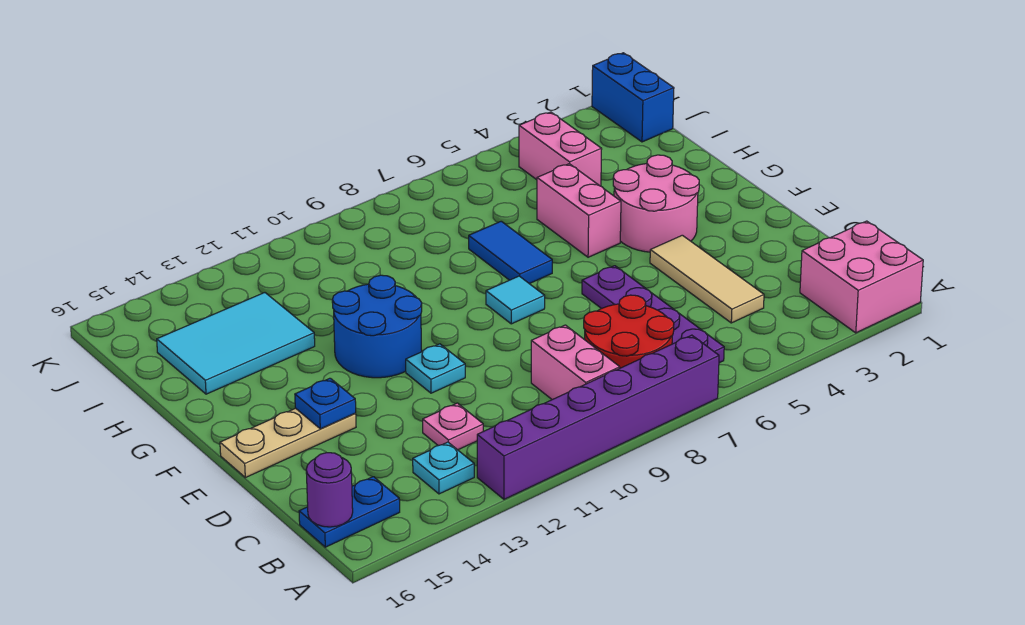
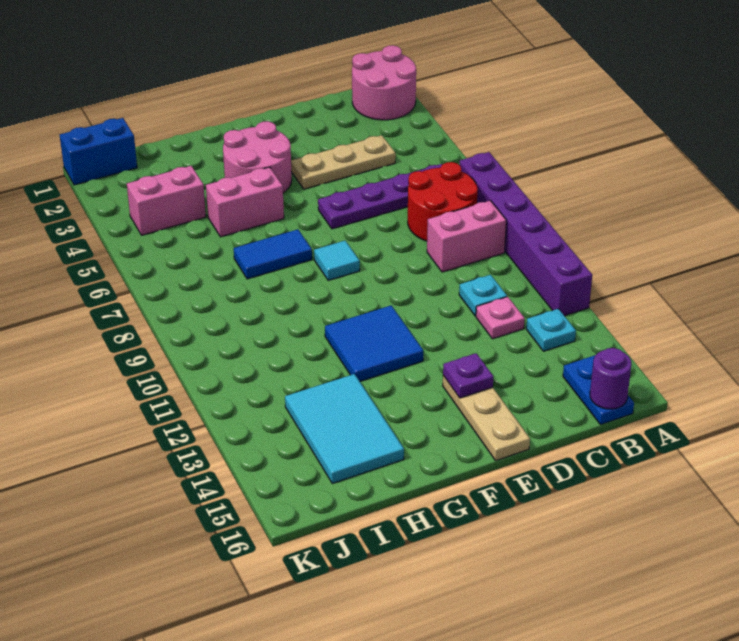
pink 2x2 brick [800,221,923,333] -> pink 2x2 round brick [352,45,416,120]
tan 1x3 tile [650,235,764,323] -> tan 1x3 plate [291,135,396,189]
cyan 1x1 plate [406,344,465,393] -> cyan 1x1 plate moved to [459,275,507,316]
blue 1x1 plate [295,378,356,429] -> purple 1x1 plate [443,353,494,398]
blue 2x2 round brick [332,275,422,378] -> blue 2x2 tile [325,306,423,381]

